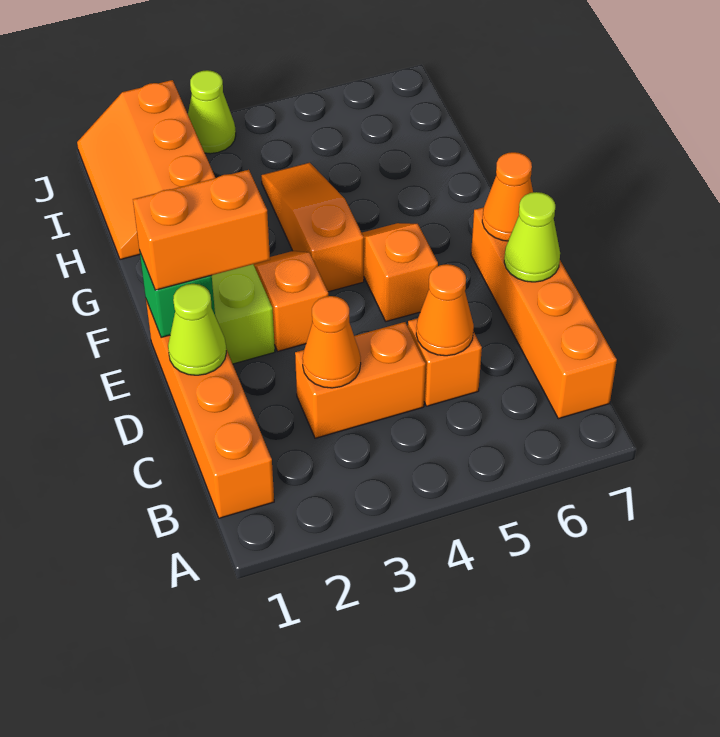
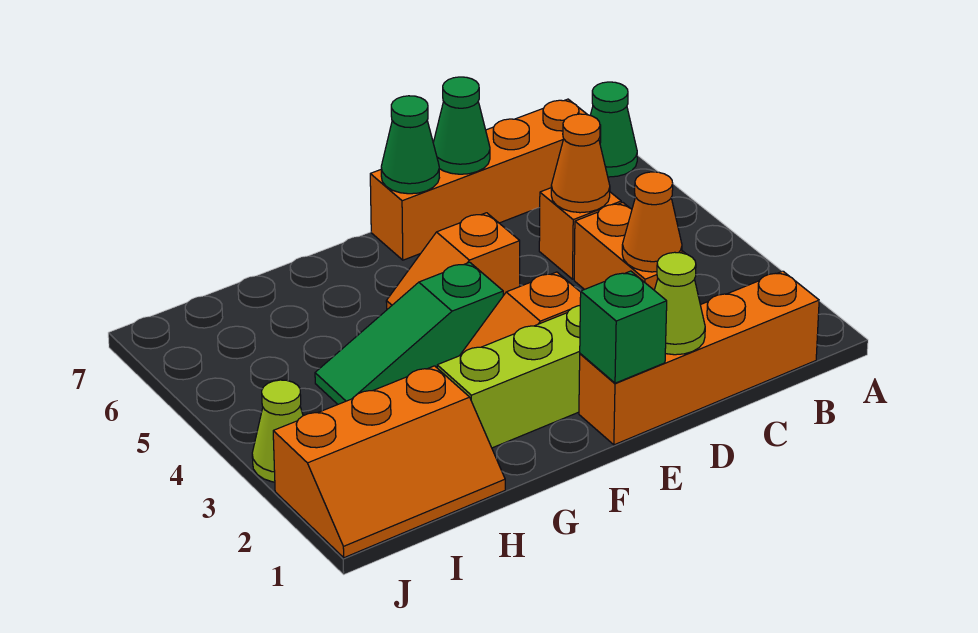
none -> green 1x1 cone [590,82,637,177]
lime 1x1 cone [504,192,560,282] -> green 1x1 cone [433,77,490,174]
orange 1x2 brick [133,170,270,290] -> none
orange 1x1 cone [482,152,533,241] -> green 1x1 cone [381,96,439,194]
orange 1x3 slope [261,163,364,292] -> green 1x3 slope [315,262,503,404]

